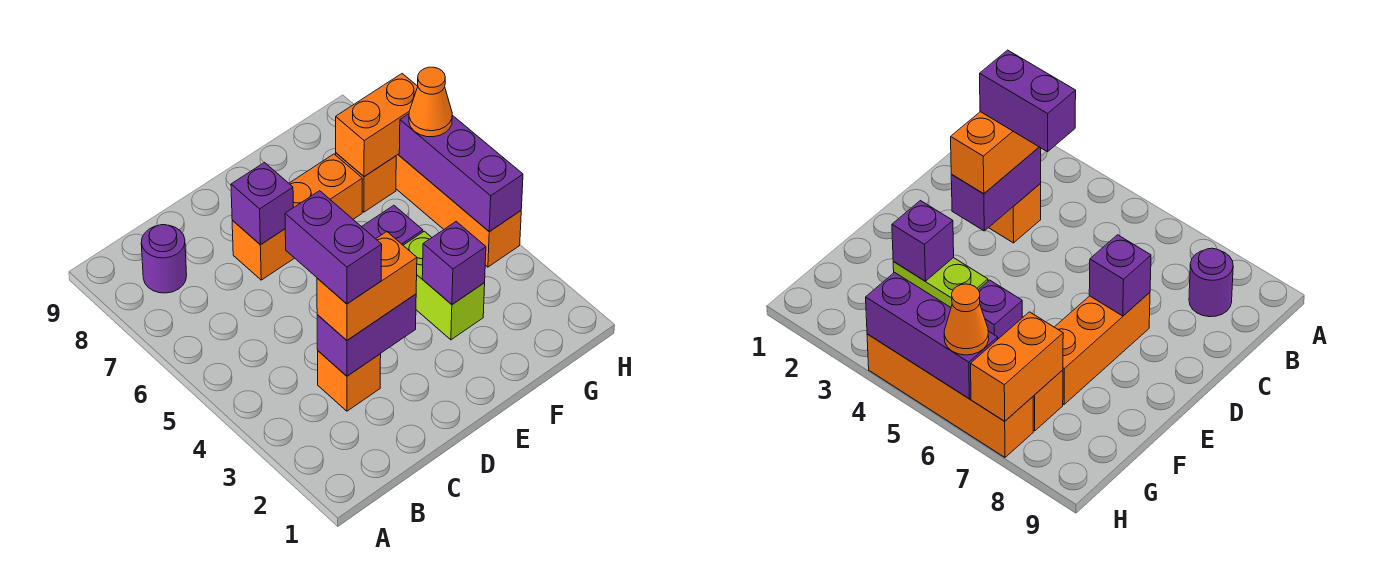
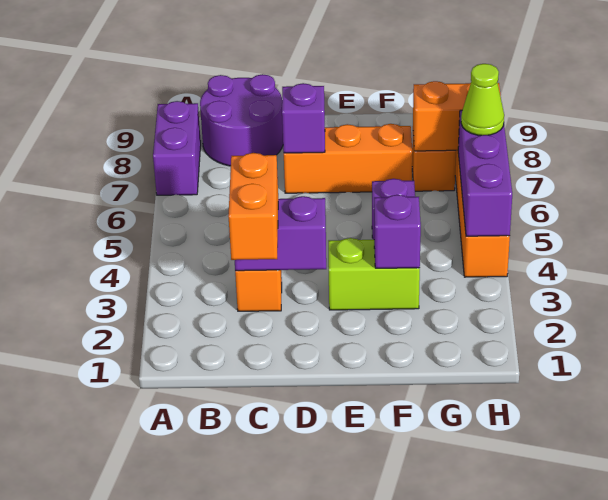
purple 1x1 round brick [141,225,187,293] -> purple 2x2 round brick [200,74,283,166]
orange 1x2 brick [317,232,417,340] -> orange 1x2 brick turned to [228,153,278,260]
purple 1x2 brick [285,191,382,304] -> purple 1x2 brick moved to [153,101,201,195]
lime 1x2 brick [403,231,485,340] -> lime 1x2 brick turned to [328,238,420,310]
orange 1x1 cone [409,67,452,137] -> lime 1x1 cone [461,64,504,135]

